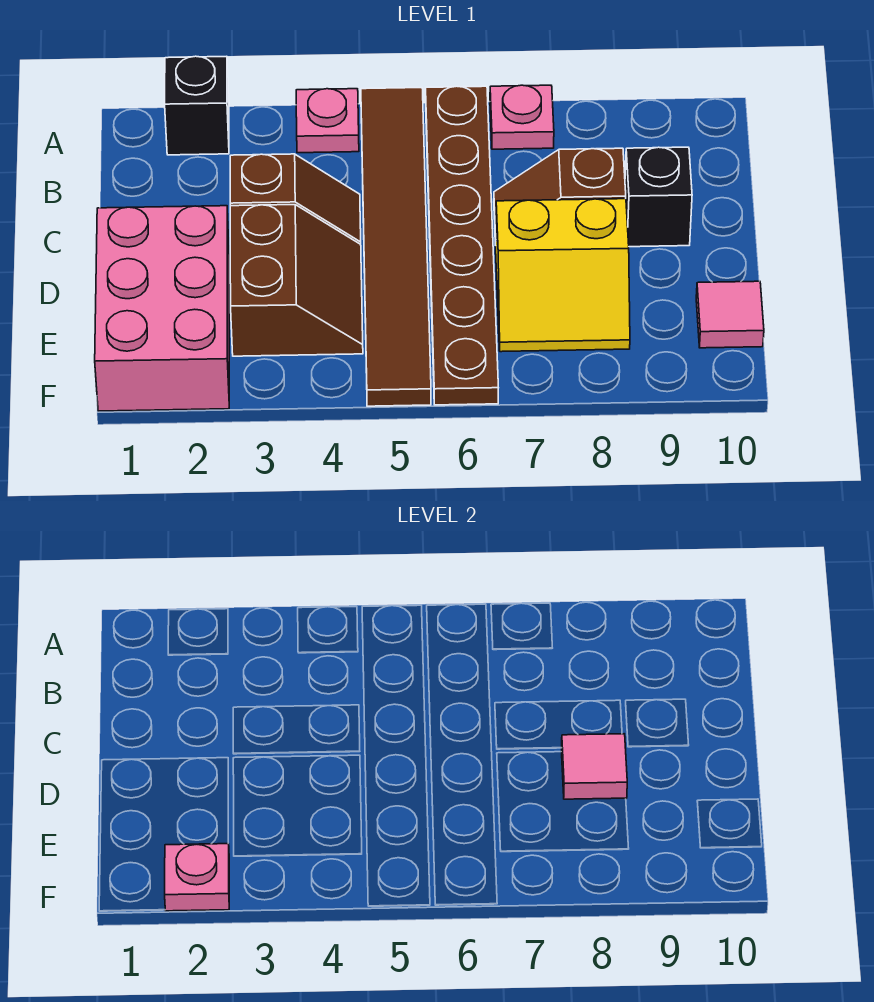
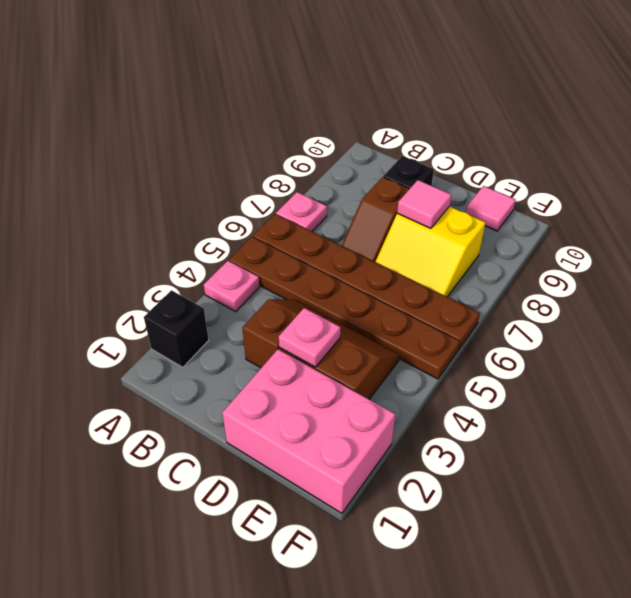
brown 1x6 tile [361,88,431,406] -> brown 1x6 plate [229,237,460,379]
yellow 2x2 slope [496,199,630,352] -> yellow 2x2 slope turned to [375,206,486,297]
pink 1x1 plate [165,844,229,911] -> pink 1x1 plate moved to [279,308,340,367]

